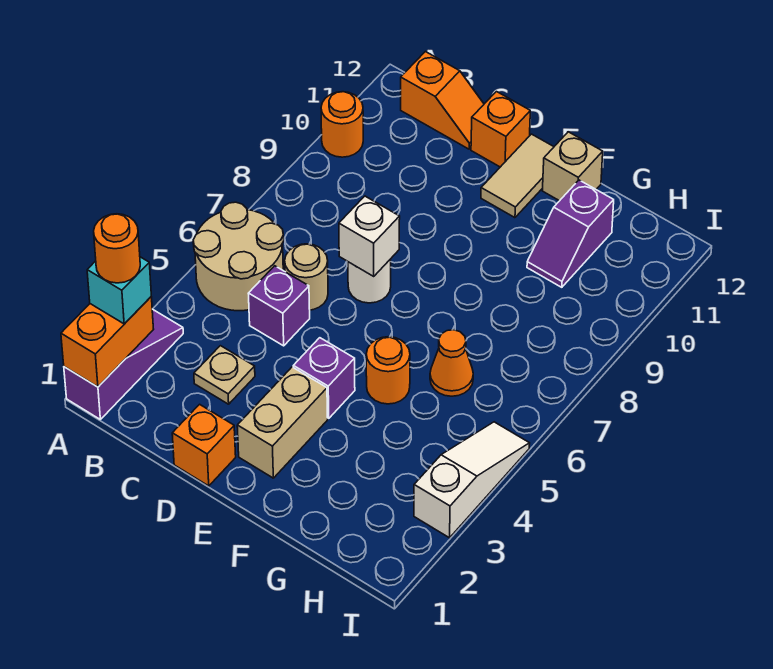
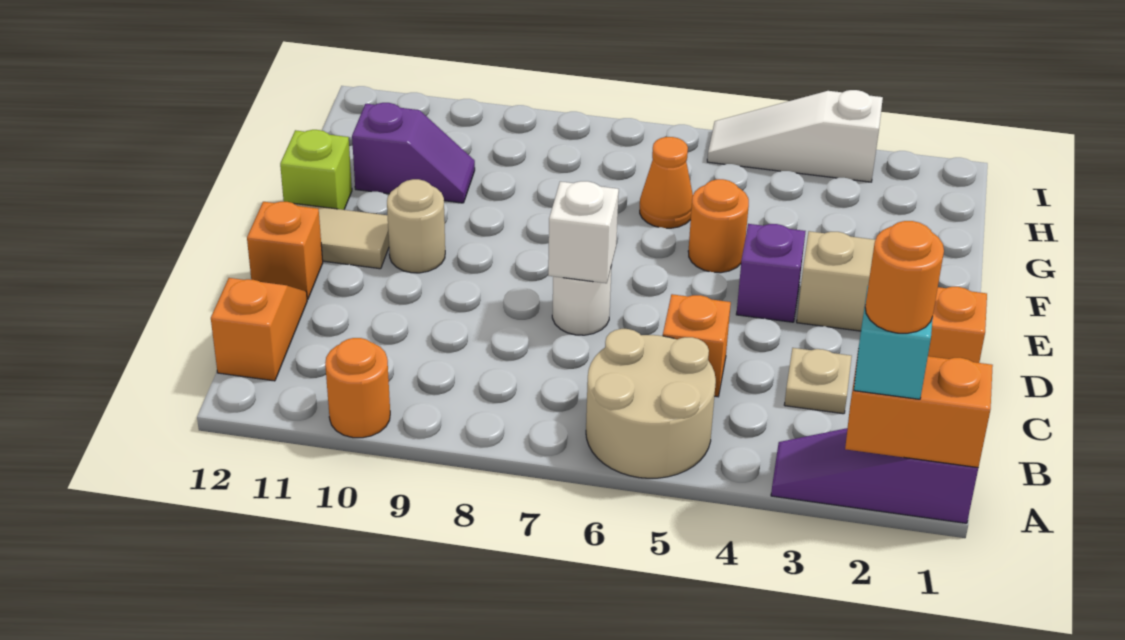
purple 1x1 brick [248,266,310,346] -> orange 1x1 brick [663,294,731,397]
tan 1x1 round brick [285,244,328,310] -> tan 1x1 round brick moved to [387,179,445,273]
tan 1x1 brick [543,132,603,201] -> lime 1x1 brick [280,130,352,210]

